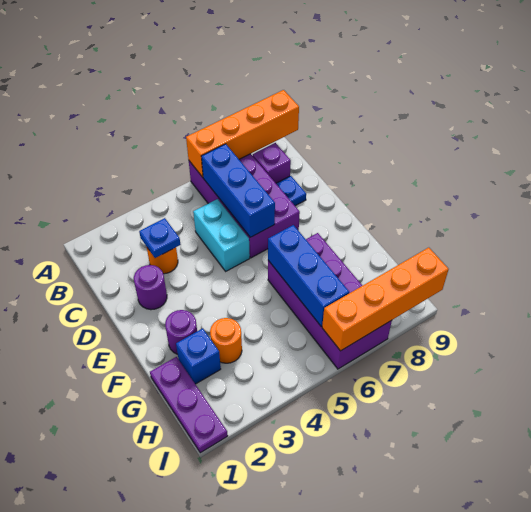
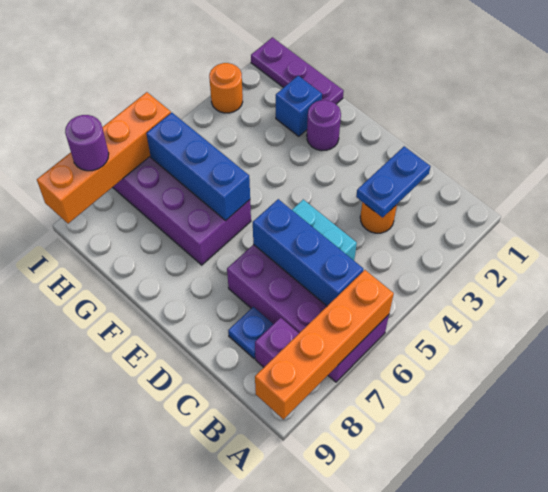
blue 1x1 plate [139,218,181,258] -> blue 1x2 plate [356,146,431,217]
purple 1x1 round brick [134,265,167,310] -> purple 1x1 round brick moved to [65,115,109,171]
orange 1x1 round brick [210,318,242,363] -> orange 1x1 round brick moved to [209,63,243,113]

